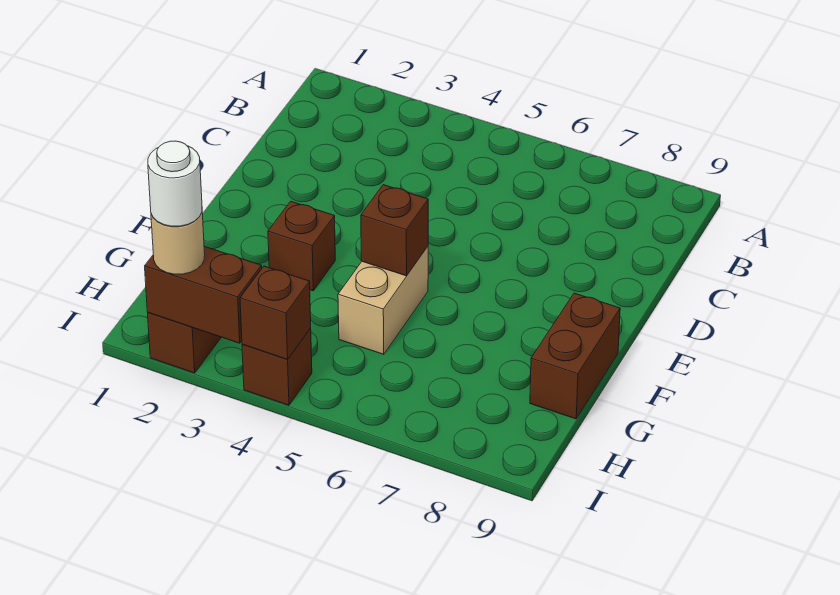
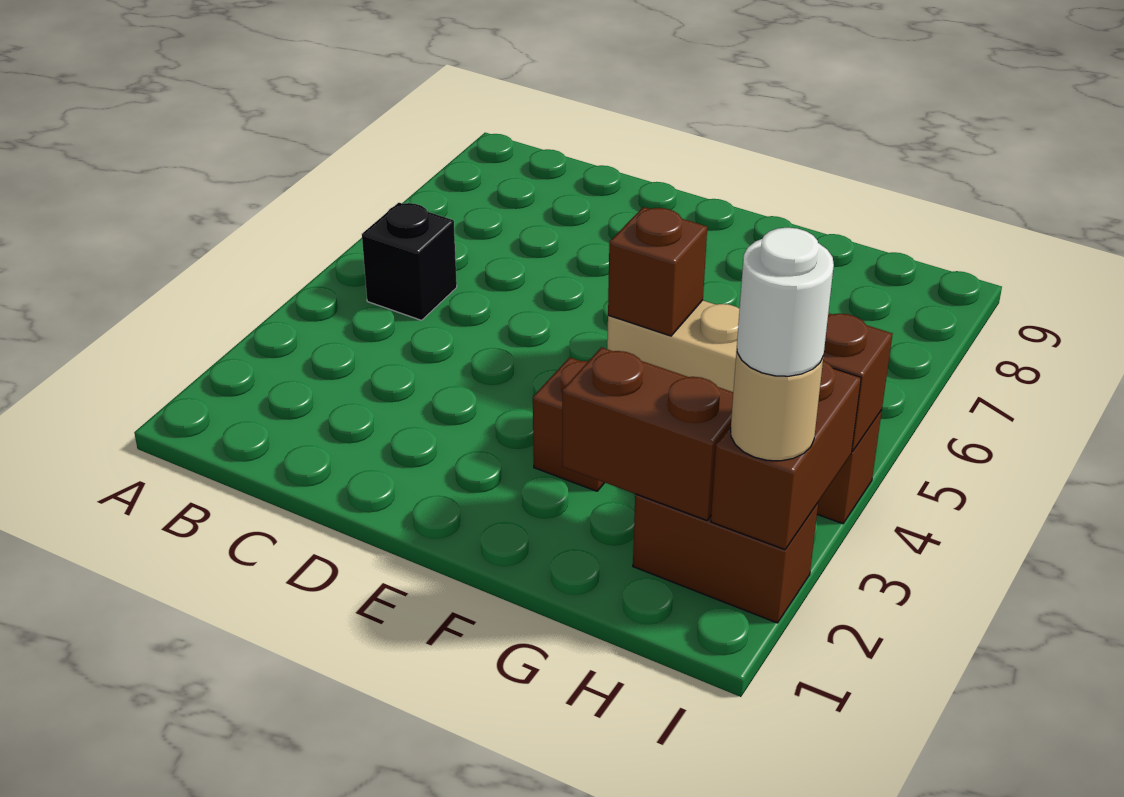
none -> black 1x1 brick [362,203,457,320]
brown 1x2 brick [530,293,620,419] -> brown 1x2 brick moved to [562,347,733,520]

